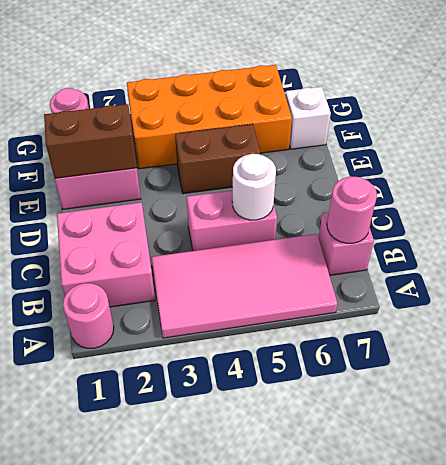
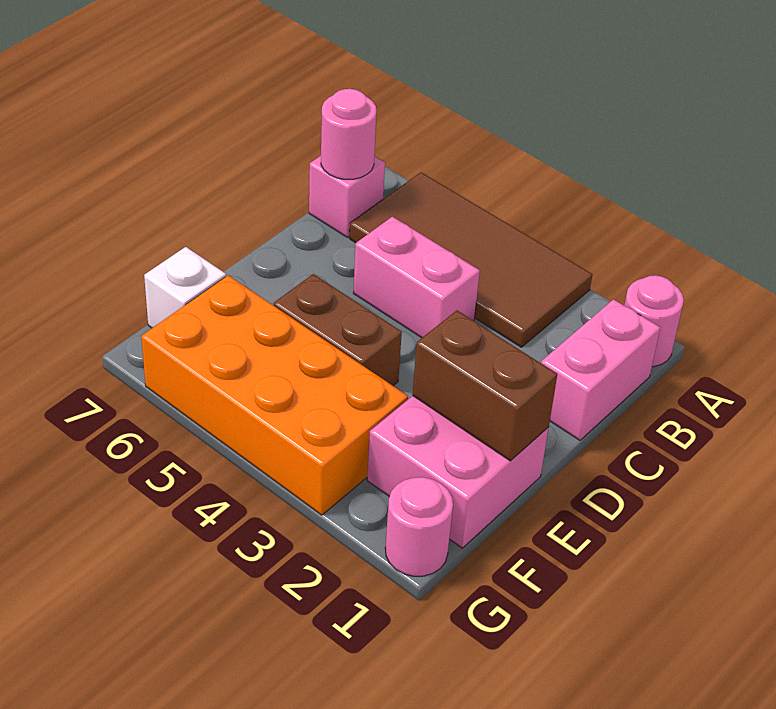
pink 2x4 tile [151,234,338,338] -> brown 2x4 tile [350,172,592,347]
pink 2x2 brick [57,202,155,307] -> pink 1x2 brick [541,299,660,440]
white 1x1 round brick [232,154,276,220] -> none

